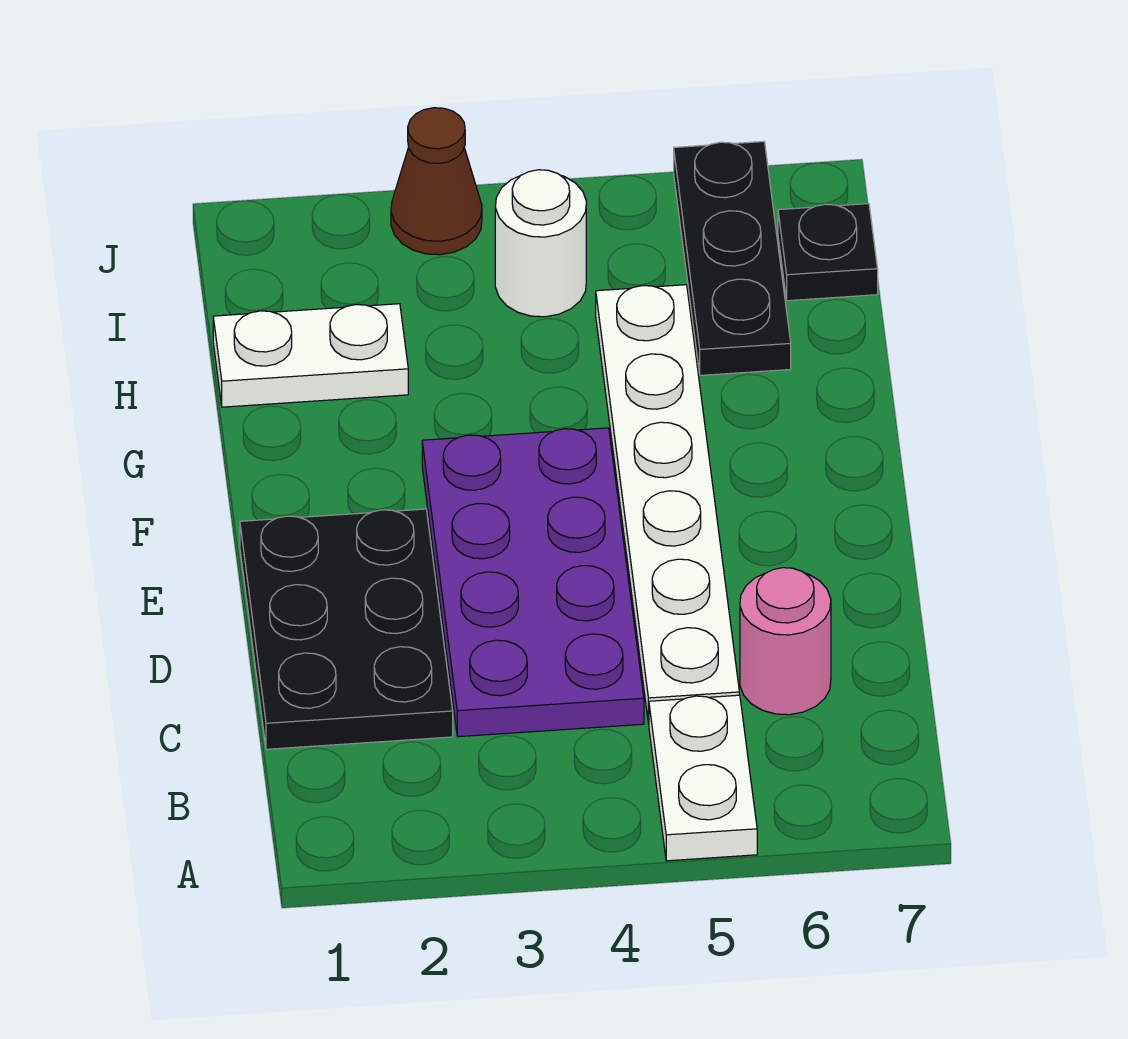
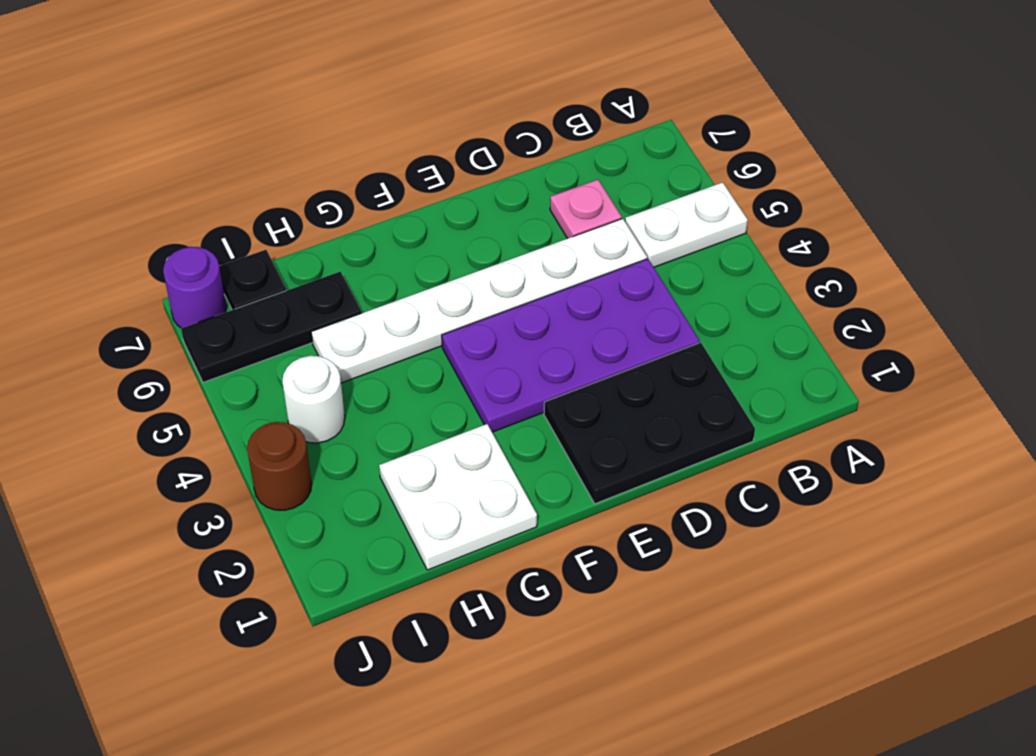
pink 1x1 round brick [740,568,831,715] -> pink 1x1 plate [550,180,622,239]
white 1x2 plate [213,304,408,407] -> white 2x2 plate [379,424,537,570]
brown 1x1 cone [391,108,482,255] -> brown 1x1 round brick [247,422,312,510]
none -> purple 1x1 round brick [163,247,226,328]

